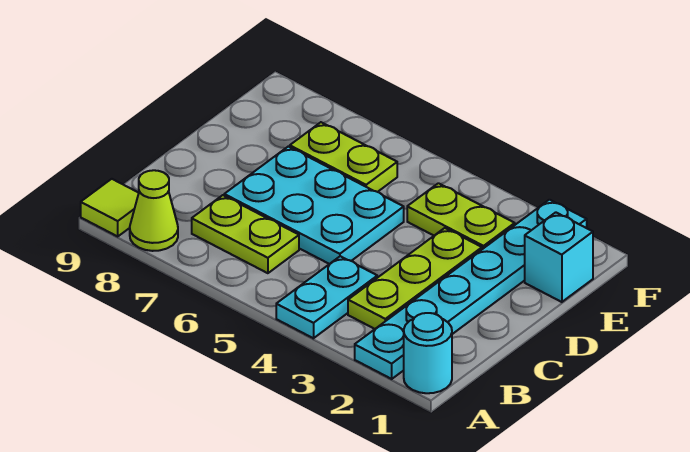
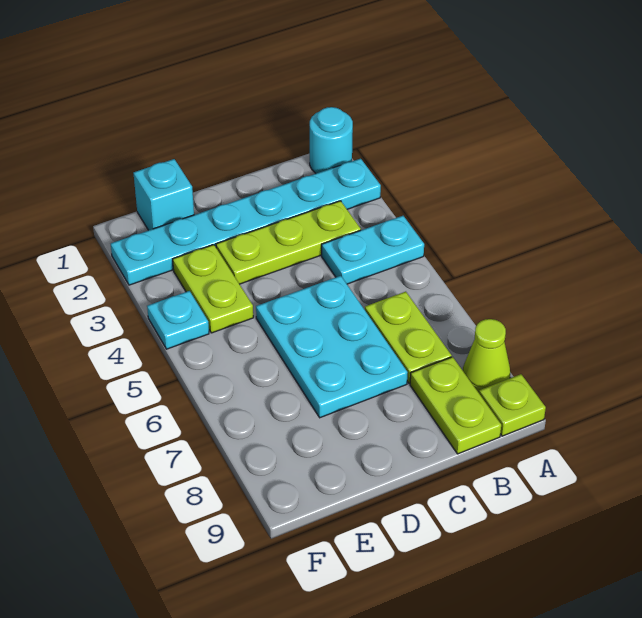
lime 1x1 tile [81,179,139,236] -> lime 1x1 plate [479,374,546,436]
lime 1x2 plate [290,122,397,192] -> lime 1x2 plate moved to [410,357,501,454]
none -> cyan 1x1 plate [147,291,209,349]

